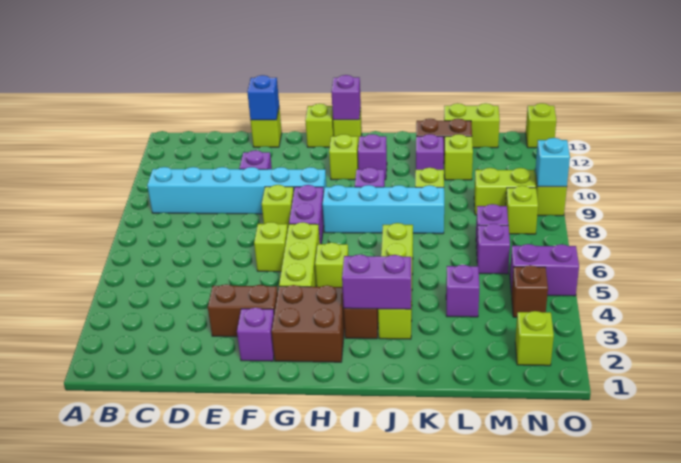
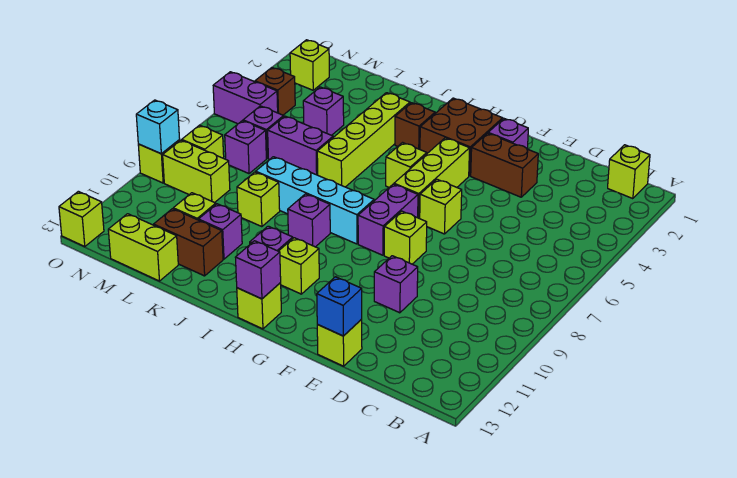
cyan 1x6 brick [147,167,327,214] -> none
lime 1x1 brick [305,104,334,147] -> lime 1x1 brick moved to [608,145,650,199]
purple 1x2 brick [342,254,411,309] -> purple 1x2 brick moved to [268,116,333,175]

